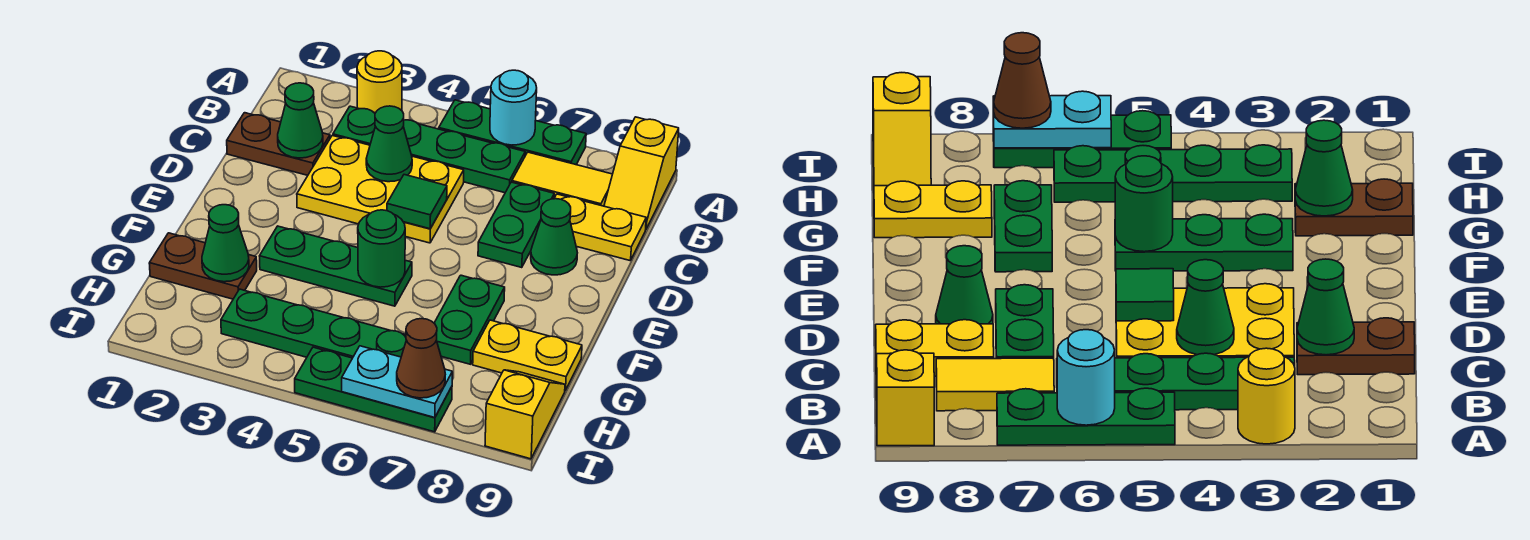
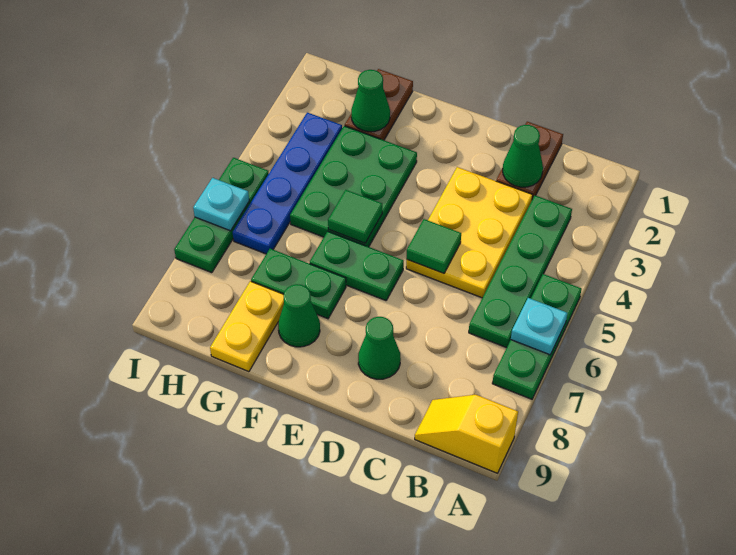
yellow 1x1 round brick [357,51,402,113] -> none
cyan 1x1 round brick [490,70,537,145] -> cyan 1x1 plate [511,298,567,355]
yellow 1x2 tile [512,152,612,206] -> none
green 1x1 cone [366,106,412,182] -> green 1x1 cone moved to [278,284,320,347]
green 1x2 plate [478,182,554,268] -> green 1x2 plate moved to [310,231,404,301]
yellow 1x2 plate [554,194,646,261] -> none
green 1x3 plate [260,226,412,306] -> green 2x3 plate [290,126,417,247]
green 1x1 round brick [358,210,405,287] -> green 1x1 tile [328,190,382,243]
green 1x4 plate [221,289,406,358] -> blue 1x4 plate [233,112,342,254]
yellow 1x2 slope [485,370,565,459] -> none
cyan 1x2 plate [342,346,452,418] -> cyan 1x1 plate [193,178,249,231]
brown 1x1 cone [397,319,445,398] -> none

